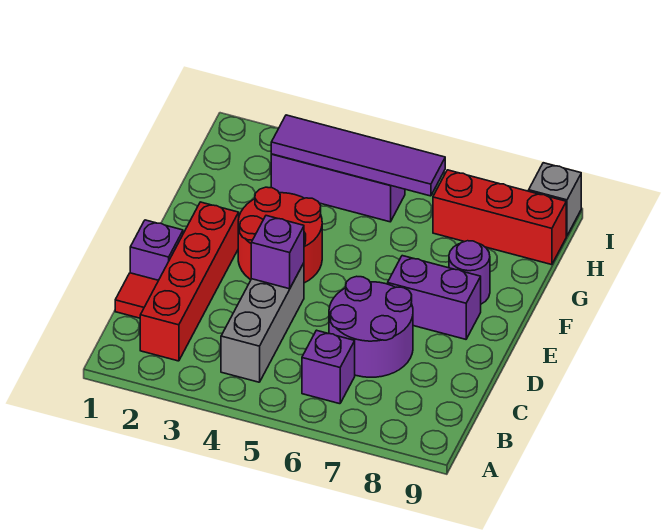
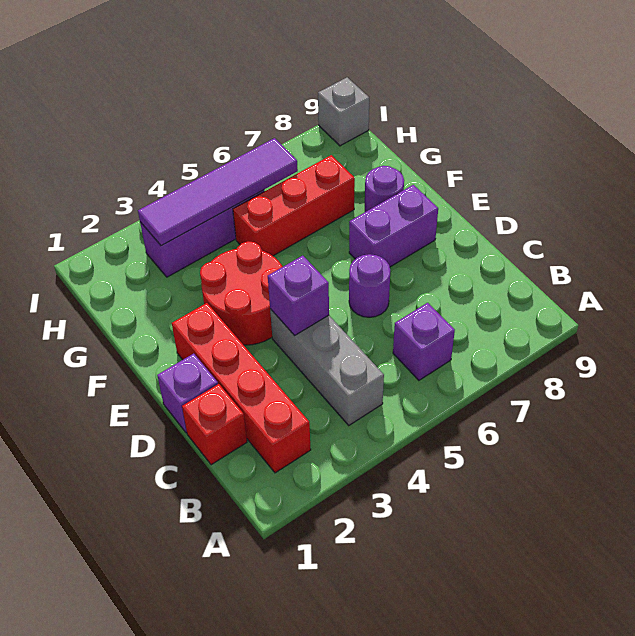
red 1x1 tile [115,273,158,318] -> red 1x1 brick [182,384,247,465]
purple 2x2 round brick [329,276,413,377] -> purple 1x1 round brick [349,254,390,317]
red 1x3 brick [433,170,566,265] -> red 1x3 brick moved to [233,155,355,256]

